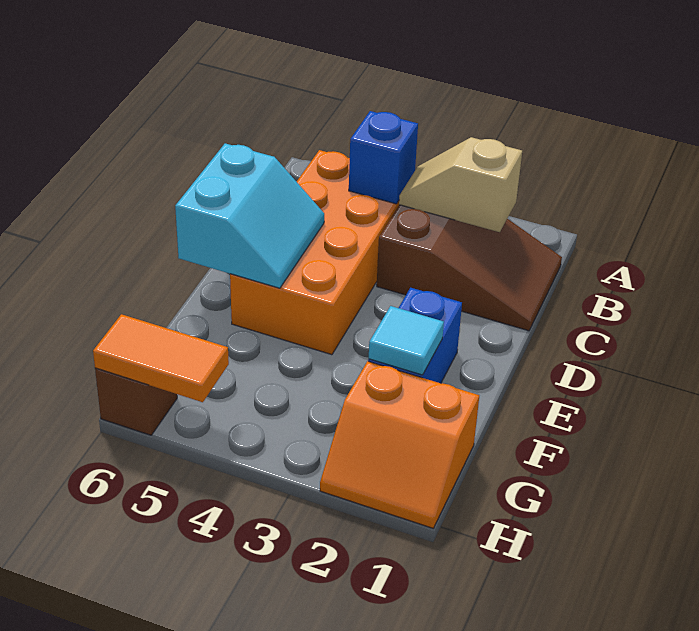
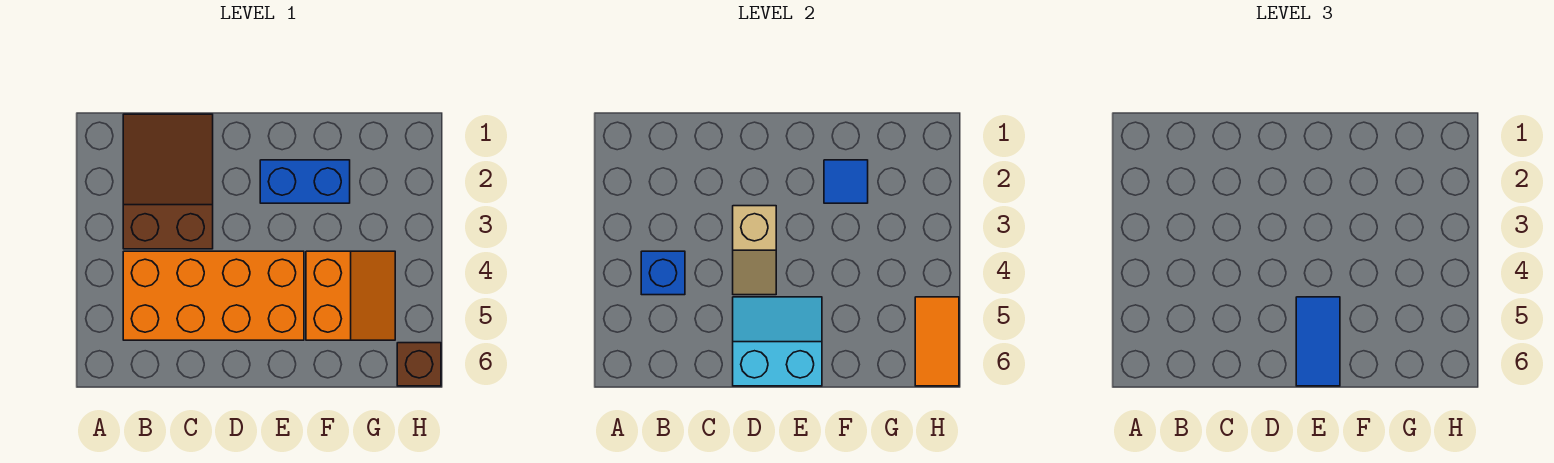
tan 1x2 slope [399,137,522,232] -> tan 1x2 slope moved to [733,206,776,295]
none -> blue 1x2 tile [1296,297,1340,386]
cyan 1x1 tile [369,306,444,375] -> blue 1x1 tile [824,160,868,203]
orange 2x2 slope [320,361,479,528] -> orange 2x2 slope moved to [306,251,395,340]

